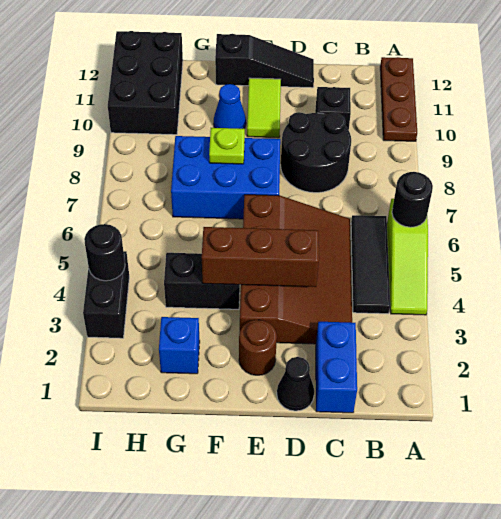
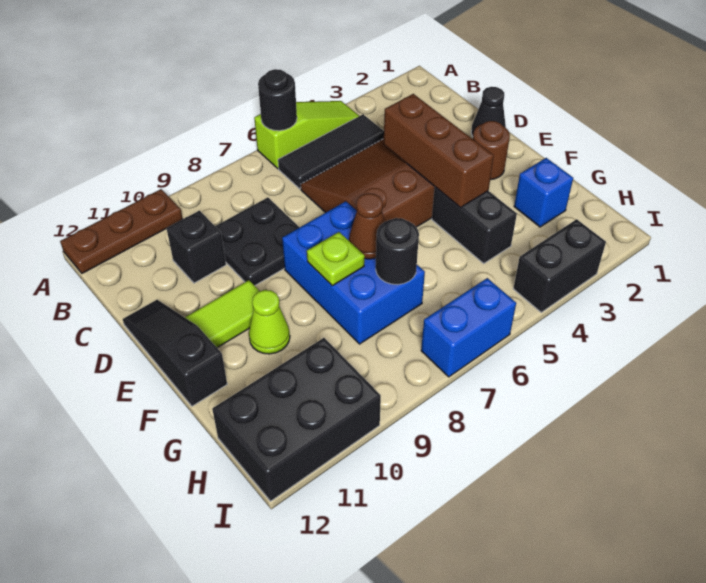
blue 1x2 brick [316,322,357,413] -> blue 1x2 brick moved to [421,278,516,377]
black 2x2 round brick [281,112,351,193] -> black 2x2 plate [215,198,299,286]
none -> brown 1x1 cone [349,193,385,259]
blue 1x1 cone [214,84,246,129] -> lime 1x1 cone [249,290,290,354]
black 1x1 round brick [84,224,125,281] -> black 1x1 round brick moved to [376,218,419,285]

